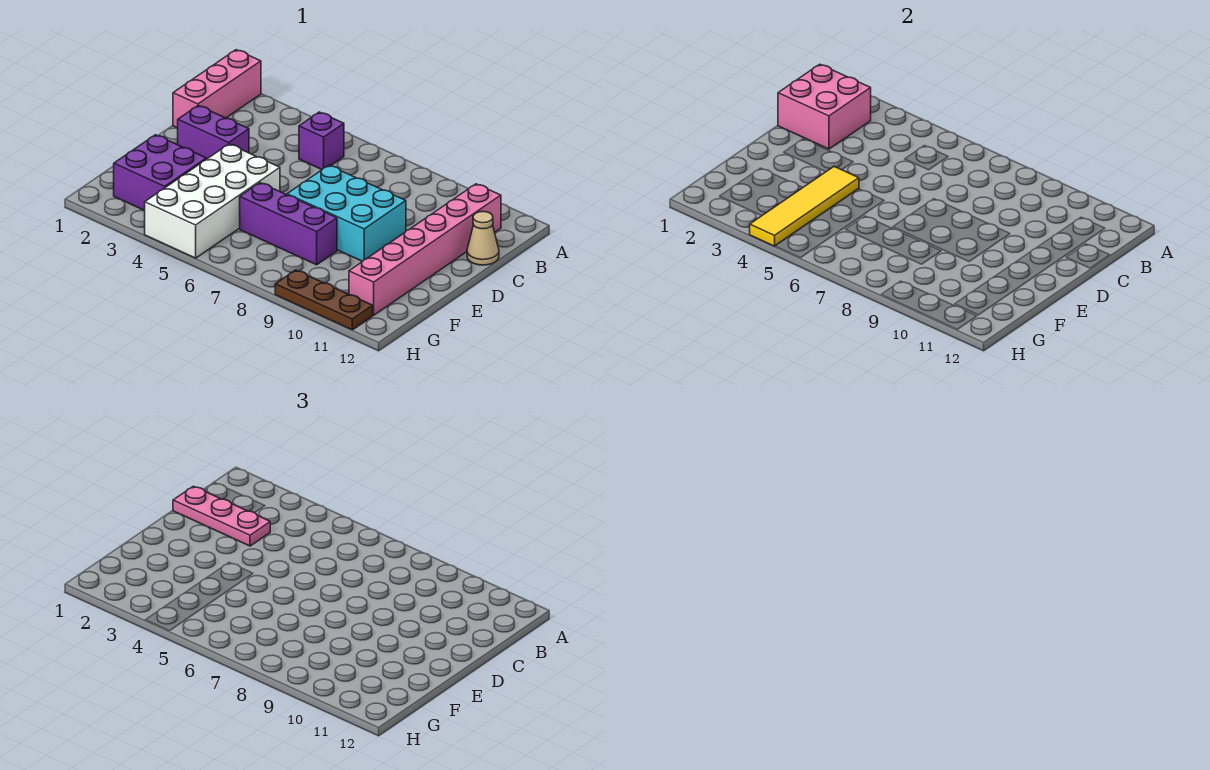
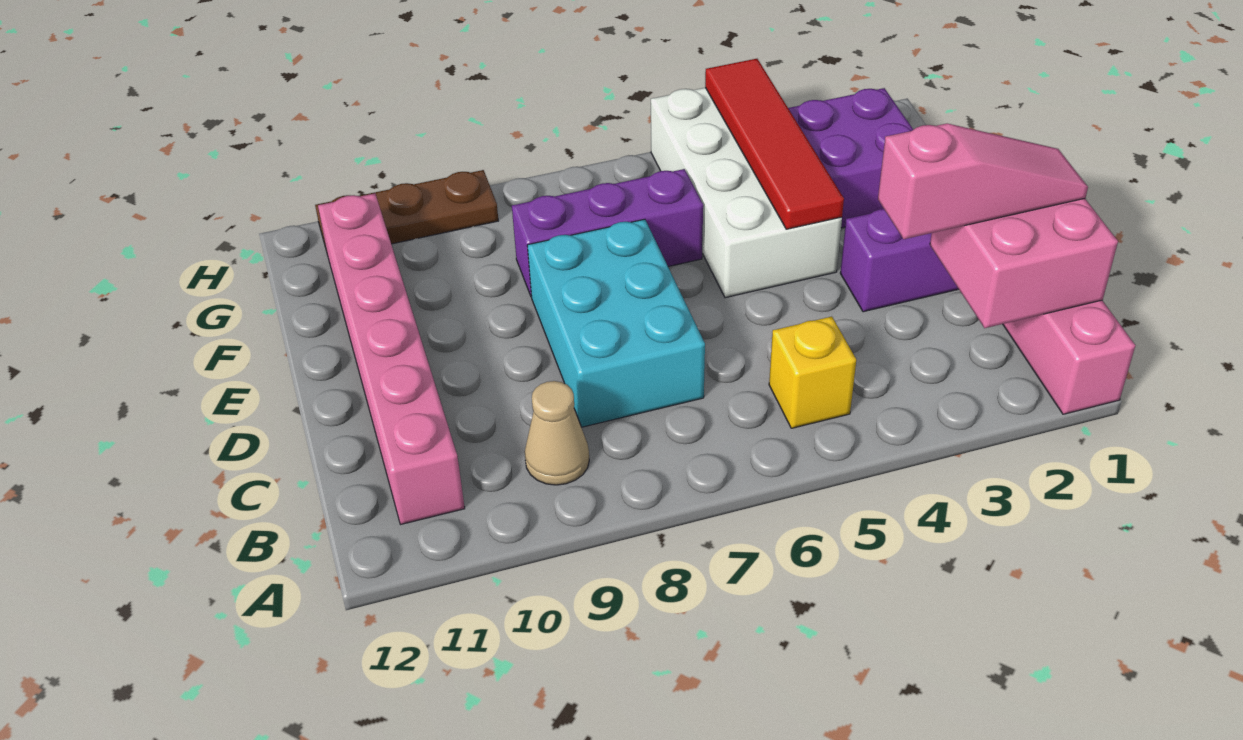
purple 1x1 brick [299,112,344,170] -> yellow 1x1 brick [769,317,856,428]
pink 1x3 plate [173,486,270,546] -> pink 1x3 slope [878,124,1088,239]
tan 1x1 cone [467,212,499,265] -> tan 1x1 cone moved to [525,381,589,485]
cyan 2x3 brick [287,165,406,261] -> cyan 2x3 brick turned to [527,219,705,427]
yellow 1x4 tile [750,167,859,246] -> red 1x4 tile [705,59,844,229]

